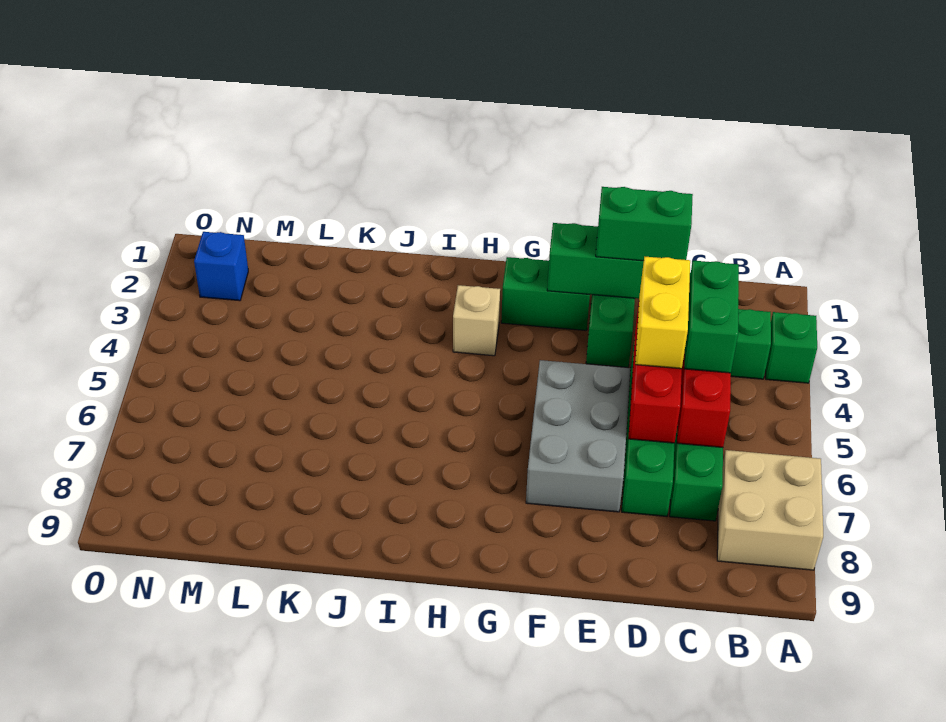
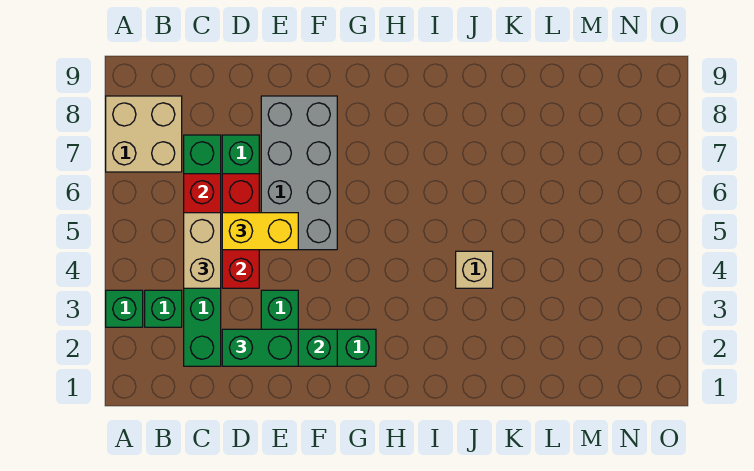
green 1x2 brick [684,261,739,373] -> tan 1x2 brick [184,213,221,288]
yellow 1x2 brick [635,257,690,369] -> yellow 1x2 brick turned to [222,213,298,250]
grey 2x3 brick [526,360,631,512] -> grey 2x4 brick [261,96,337,250]
tan 1x1 brick [453,285,500,356] -> tan 1x1 brick moved to [456,251,493,288]
blue 1x1 brick [194,232,248,301] -> none

